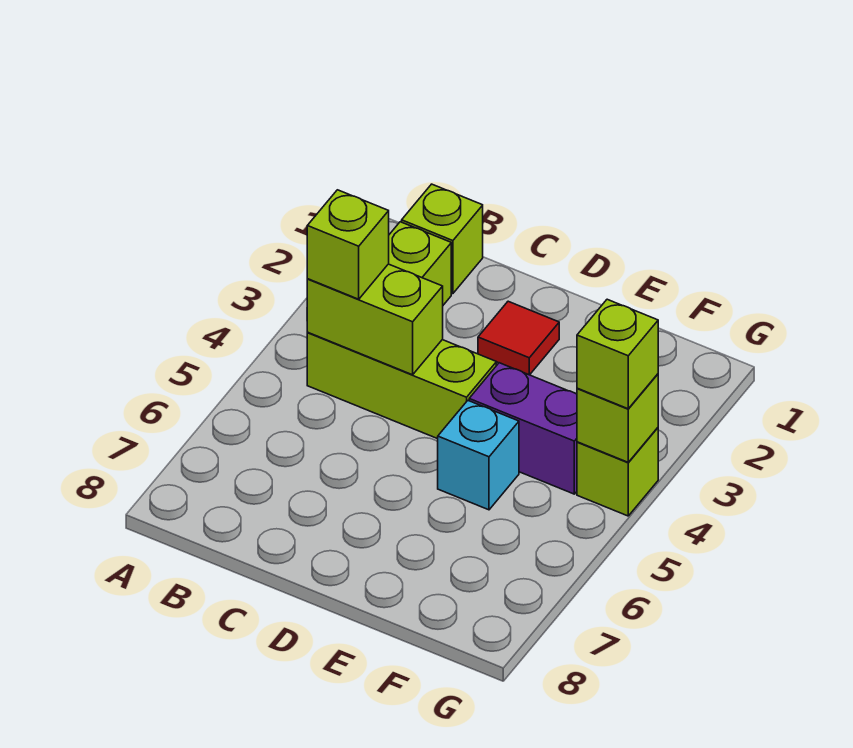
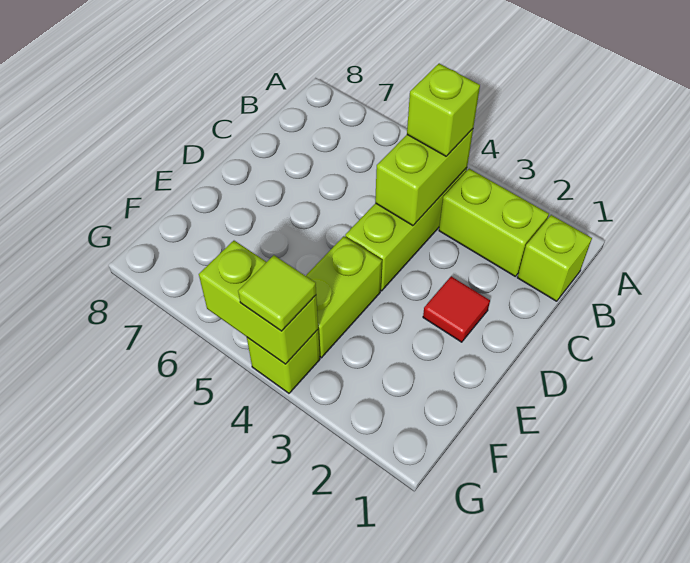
purple 1x2 brick [469,363,577,494] -> lime 1x2 brick [306,236,382,358]
cyan 1x1 brick [438,401,519,510] -> none
lime 1x1 brick [577,374,658,462] -> lime 1x2 brick [199,241,318,364]
lime 1x1 brick [577,299,658,409] -> lime 1x1 tile [238,255,316,331]

